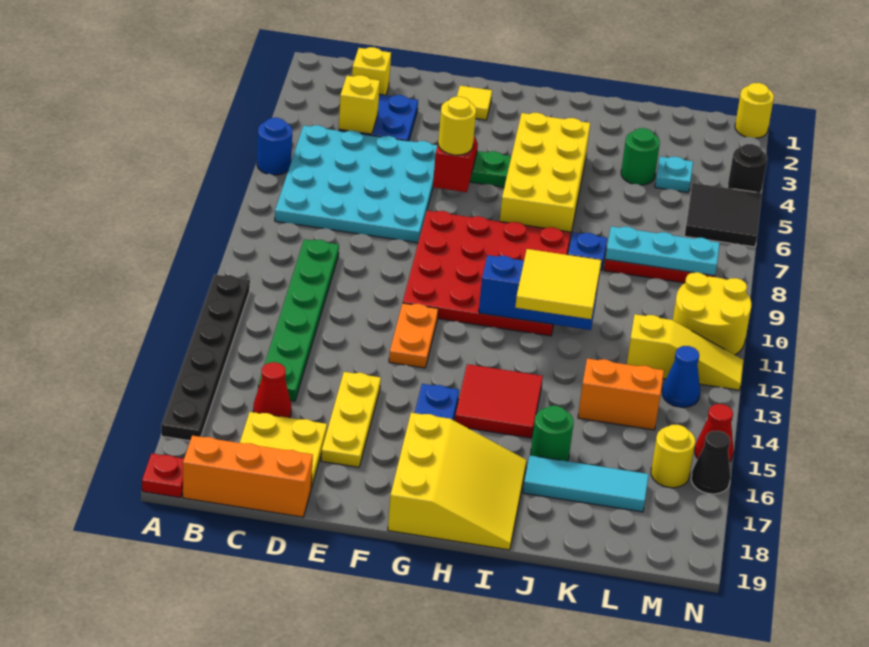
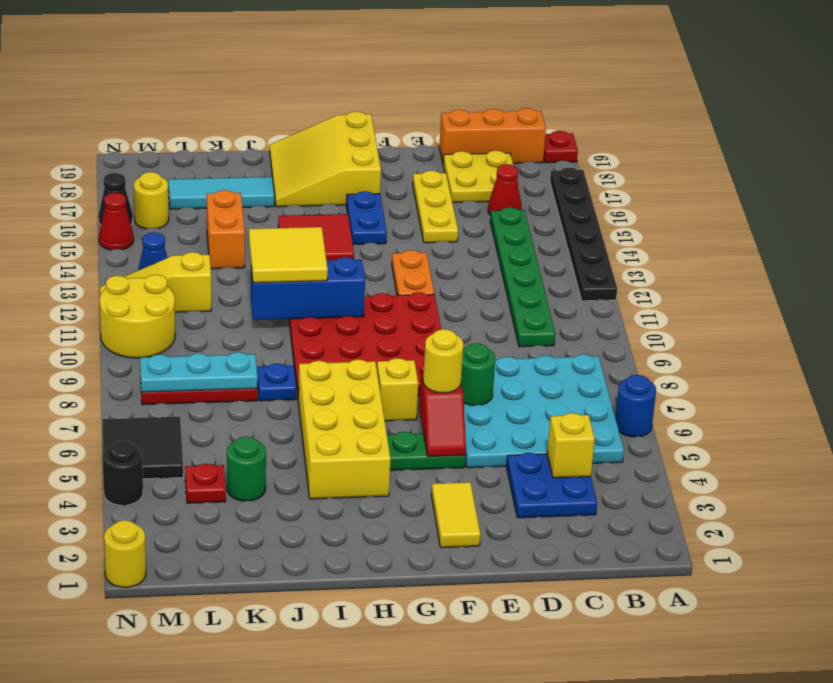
yellow 1x1 brick [352,47,391,95] -> yellow 1x1 brick moved to [377,358,418,421]
yellow 1x1 tile [457,86,492,120] -> yellow 1x2 tile [431,482,480,548]
green 1x1 round brick [531,406,573,461] -> green 1x1 round brick moved to [461,343,495,405]
orange 1x2 brick [578,358,664,430] -> orange 1x2 brick turned to [207,190,245,269]
cyan 1x1 plate [655,157,693,192] -> red 1x1 plate [185,464,226,503]

